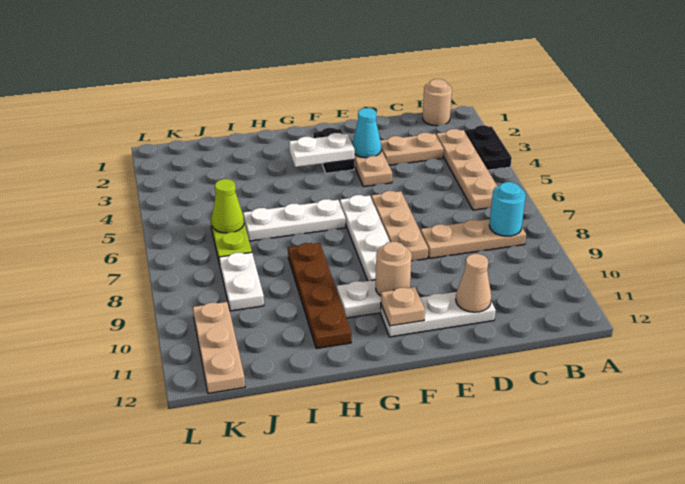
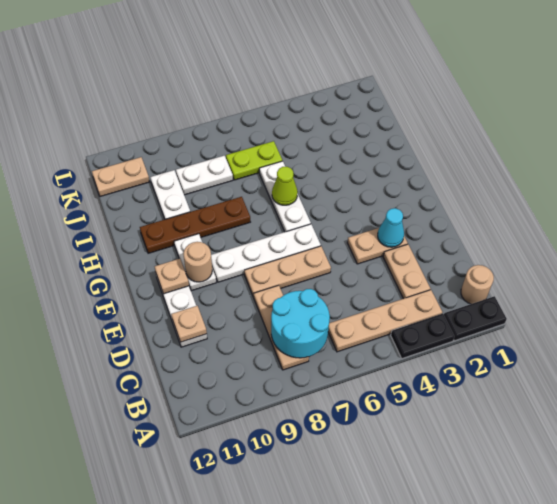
cyan 1x1 round brick [489,182,526,236] -> cyan 2x2 round brick [271,289,330,358]
tan 1x1 cone [456,254,491,312] -> tan 1x1 plate [171,306,207,342]
black 1x2 plate [313,127,354,173] -> black 1x2 plate moved to [444,296,507,341]
white 1x2 plate [289,133,355,167] -> white 1x2 plate moved to [150,170,190,219]
lime 1x1 cone [212,179,244,233] -> lime 1x1 cone moved to [272,167,298,205]
tan 1x3 plate [193,302,245,393] -> tan 1x2 plate [92,157,150,196]

